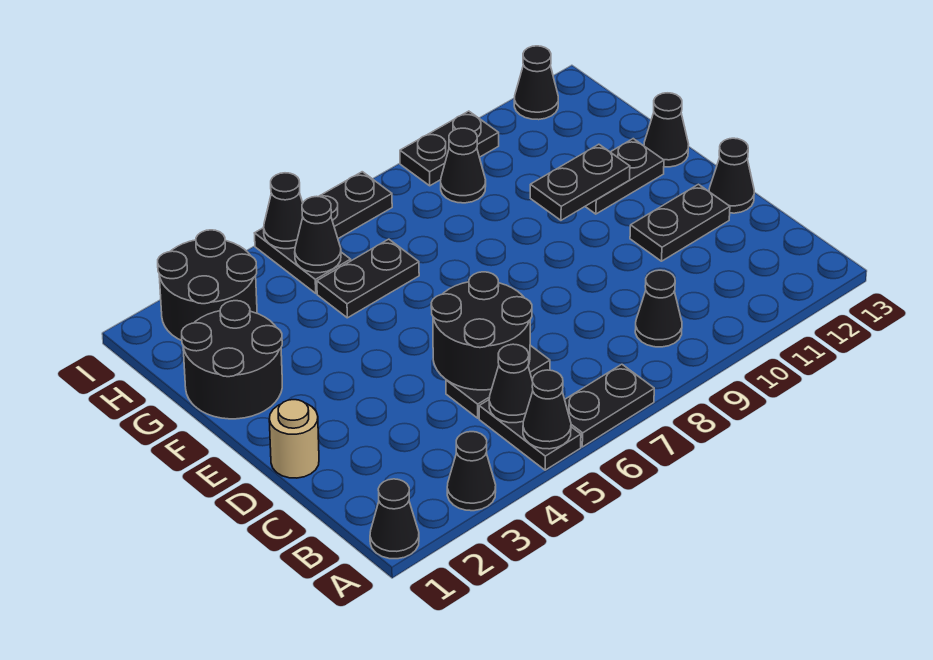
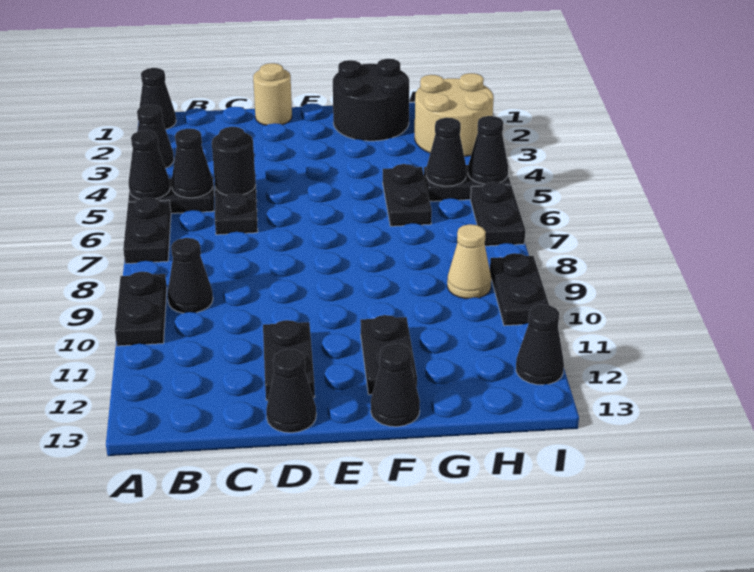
black 2x2 round brick [431,272,532,390] -> black 1x1 round brick [212,127,256,195]
black 1x2 plate [530,144,630,220] -> black 1x2 plate moved to [115,272,167,346]
black 2x2 round brick [158,230,257,340] -> tan 2x2 round brick [415,73,494,157]
black 1x1 cone [441,128,486,203] -> tan 1x1 cone [447,224,491,299]

